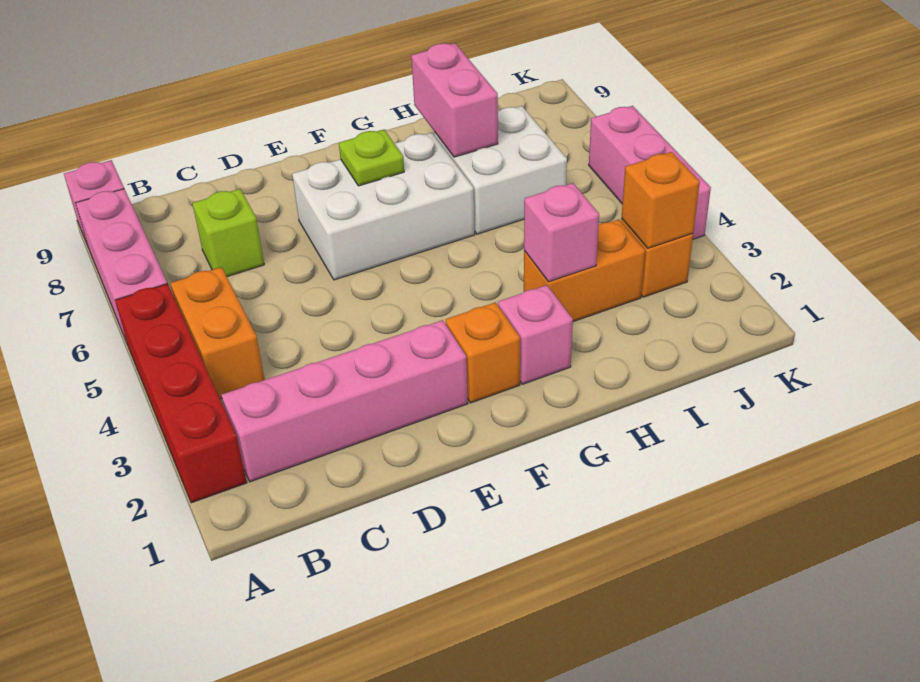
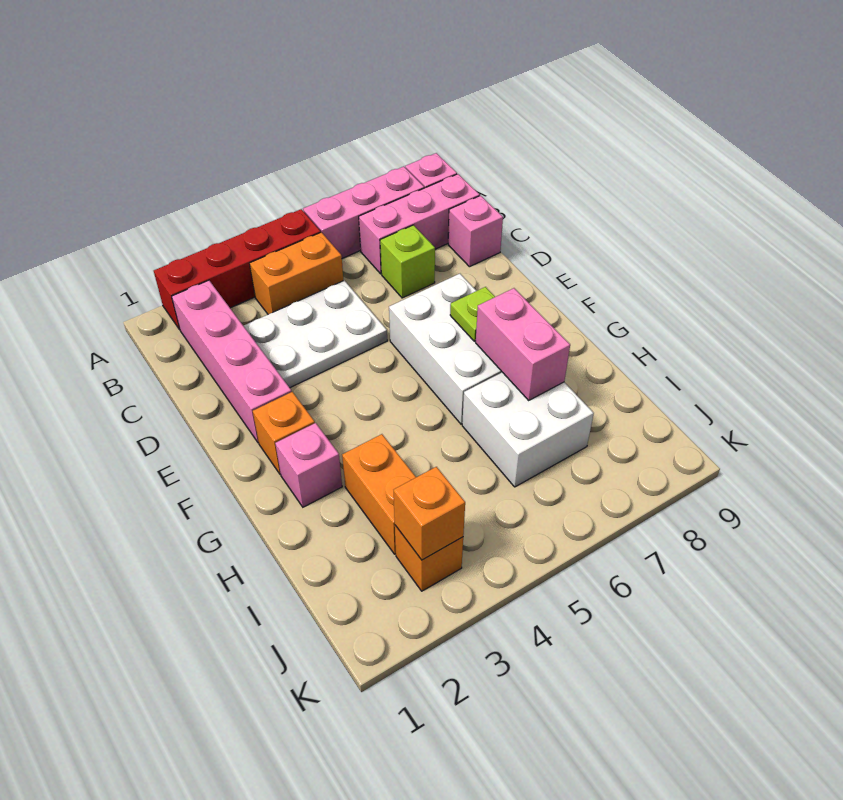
none -> white 2x3 plate [244,281,387,388]
pink 1x1 brick [524,183,599,282] -> pink 1x1 brick moved to [448,196,503,267]
pink 1x2 brick [411,43,498,157] -> pink 1x2 brick turned to [476,288,570,400]
pink 1x3 brick [589,106,711,239] -> pink 1x3 brick moved to [359,174,480,274]

